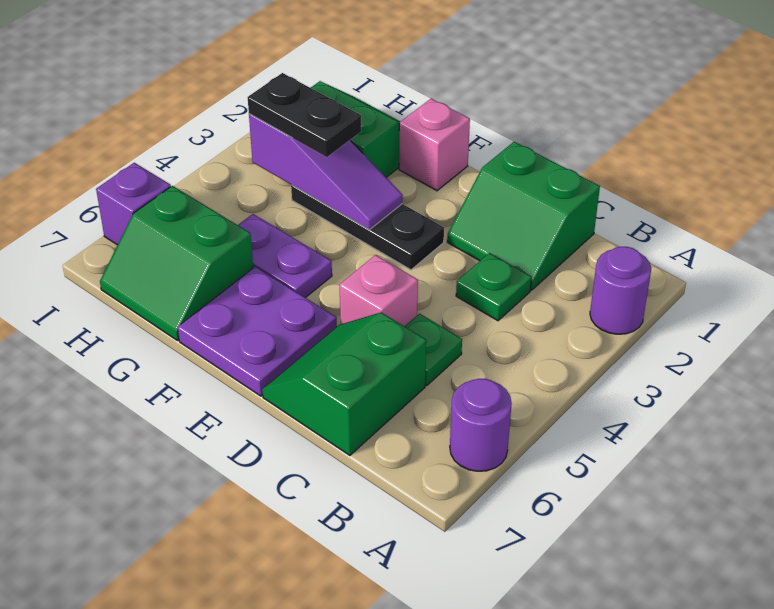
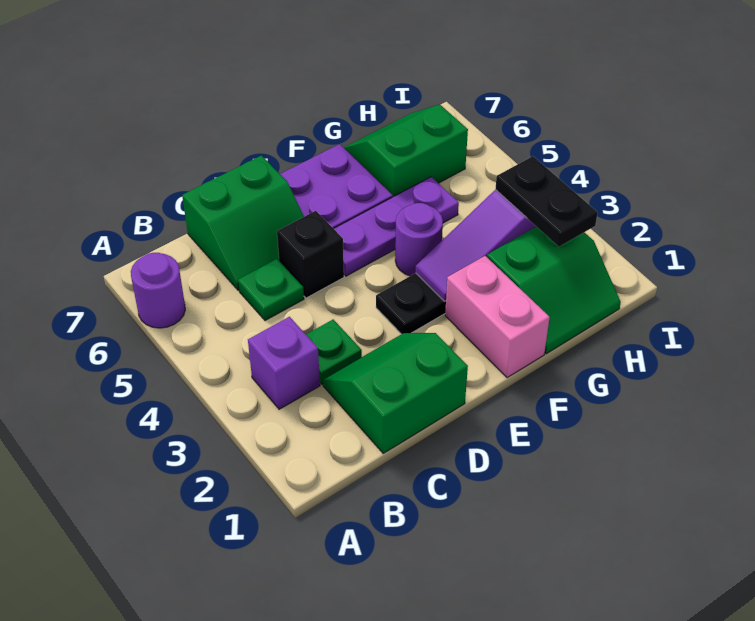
purple 1x1 round brick [590,247,651,334] -> purple 1x1 round brick moved to [395,203,443,276]
green 2x2 slope [262,312,426,455] -> green 2x2 slope turned to [182,155,304,290]
pink 1x1 brick [339,255,418,326] -> black 1x1 brick [277,211,344,298]
pink 1x1 brick [399,99,470,191] -> pink 1x2 brick [445,256,550,378]
purple 1x2 plate [238,214,332,298] -> purple 1x3 plate [334,177,459,276]
black 1x2 plate [248,73,361,157] -> black 1x2 plate turned to [495,156,598,247]
purple 1x1 brick [96,163,171,245] -> purple 1x1 brick moved to [248,317,320,409]

